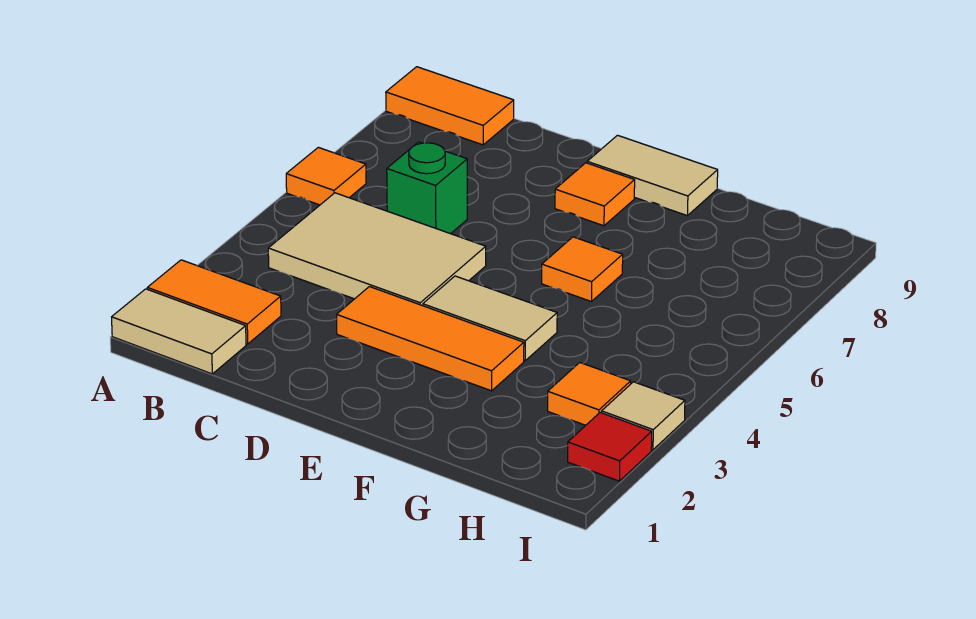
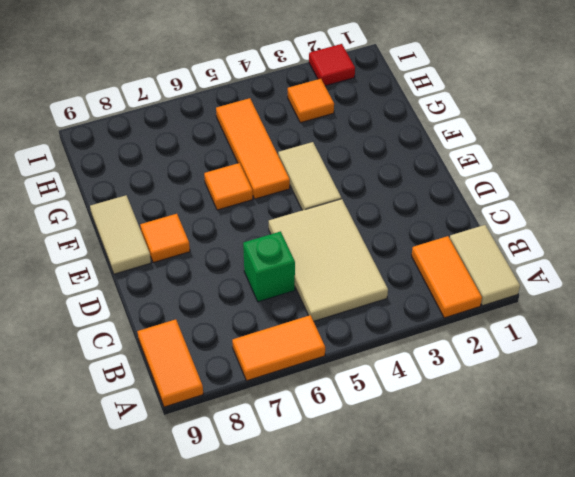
orange 1x1 tile [286,147,366,205] -> orange 1x2 tile [232,315,325,381]
orange 1x3 tile [337,287,524,391] -> orange 1x3 tile moved to [216,98,290,199]
tan 1x1 tile [602,382,685,450] -> none

